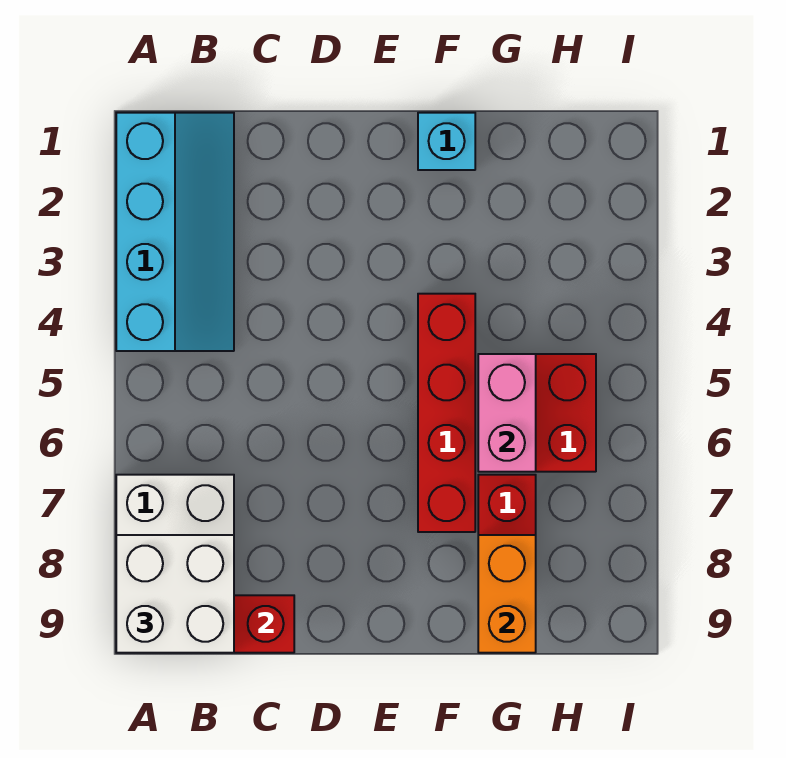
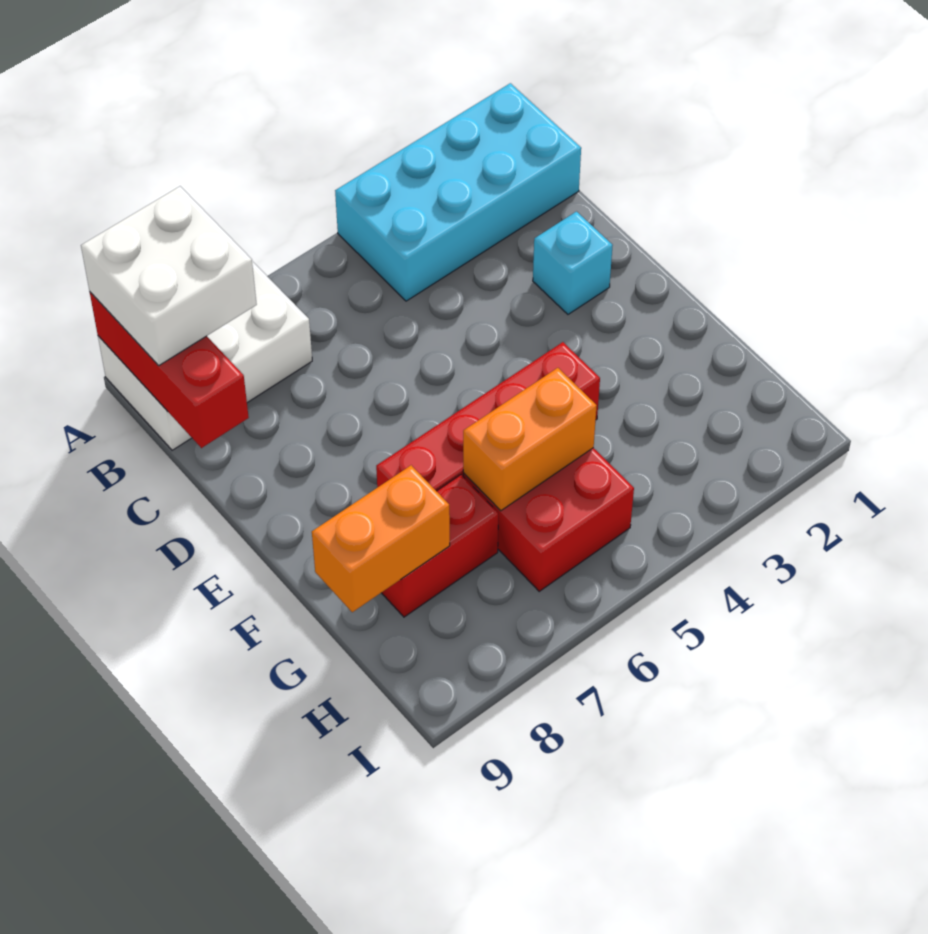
cyan 2x4 slope [116,113,234,351] -> cyan 2x4 brick [335,83,581,301]
cyan 1x1 brick [418,113,475,170] -> cyan 1x1 brick moved to [533,212,613,314]
pink 1x2 brick [478,354,536,472] -> orange 1x2 brick [463,368,597,511]

